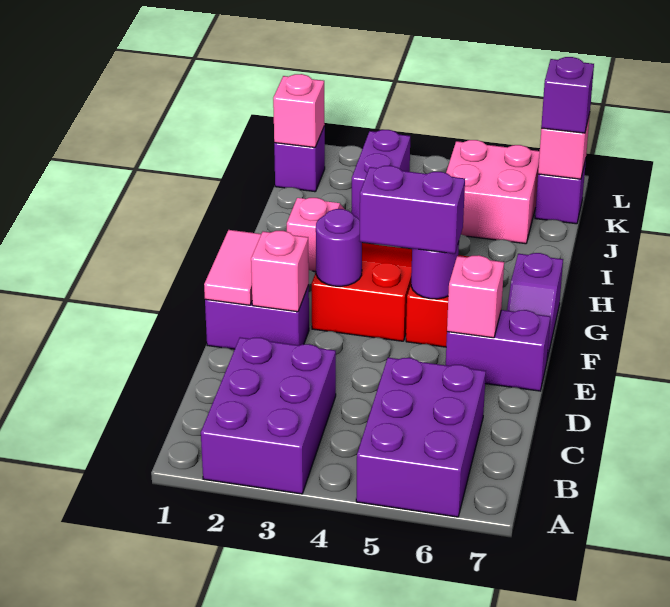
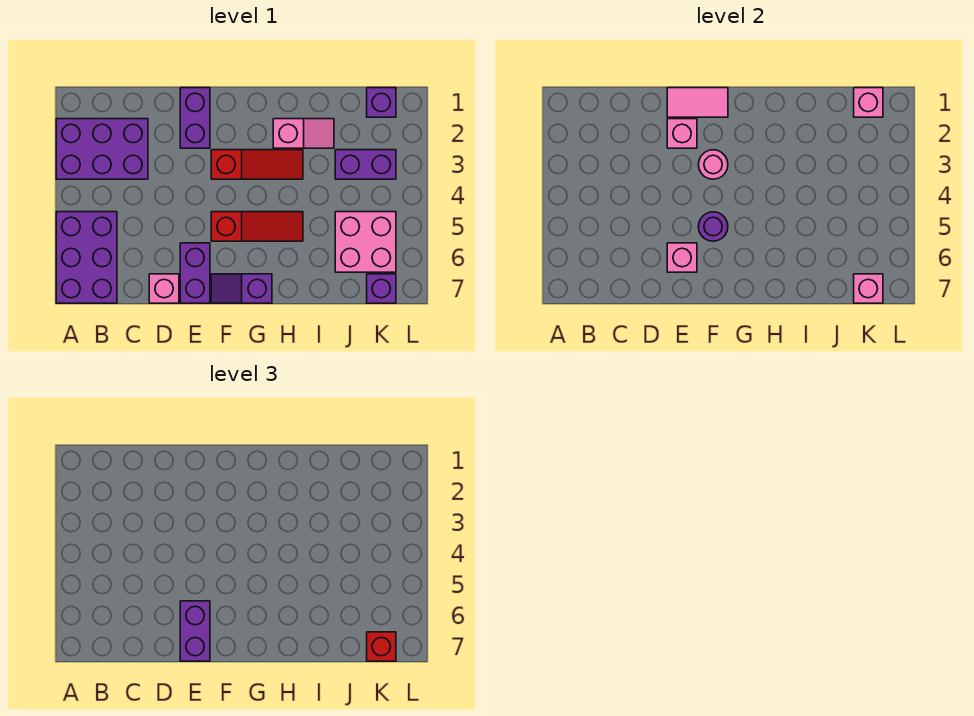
purple 2x3 brick [356,358,486,517] -> purple 2x3 brick turned to [56,212,117,303]
none -> pink 1x1 brick [149,274,179,303]
red 2x3 slope [312,243,412,341] -> red 1x3 slope [211,150,303,179]
purple 1x1 round brick [316,209,362,286] -> pink 1x1 round brick [698,150,728,179]
purple 1x2 brick [360,166,465,254] -> purple 1x2 brick moved to [180,601,210,661]
purple 1x1 brick [541,57,594,133] -> red 1x1 brick [367,632,396,661]

